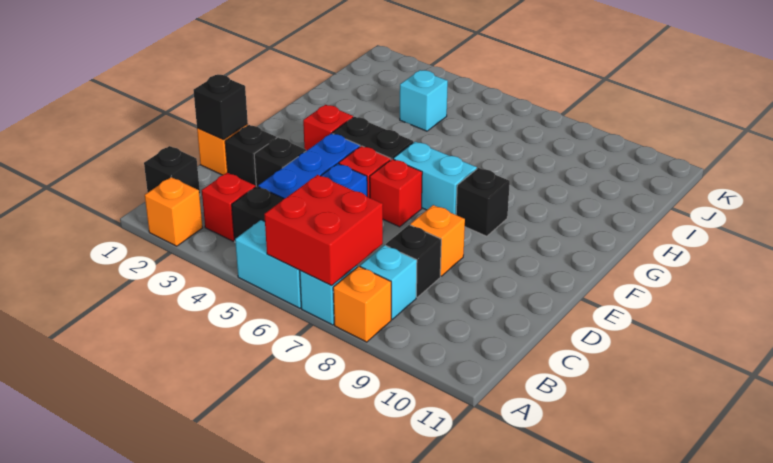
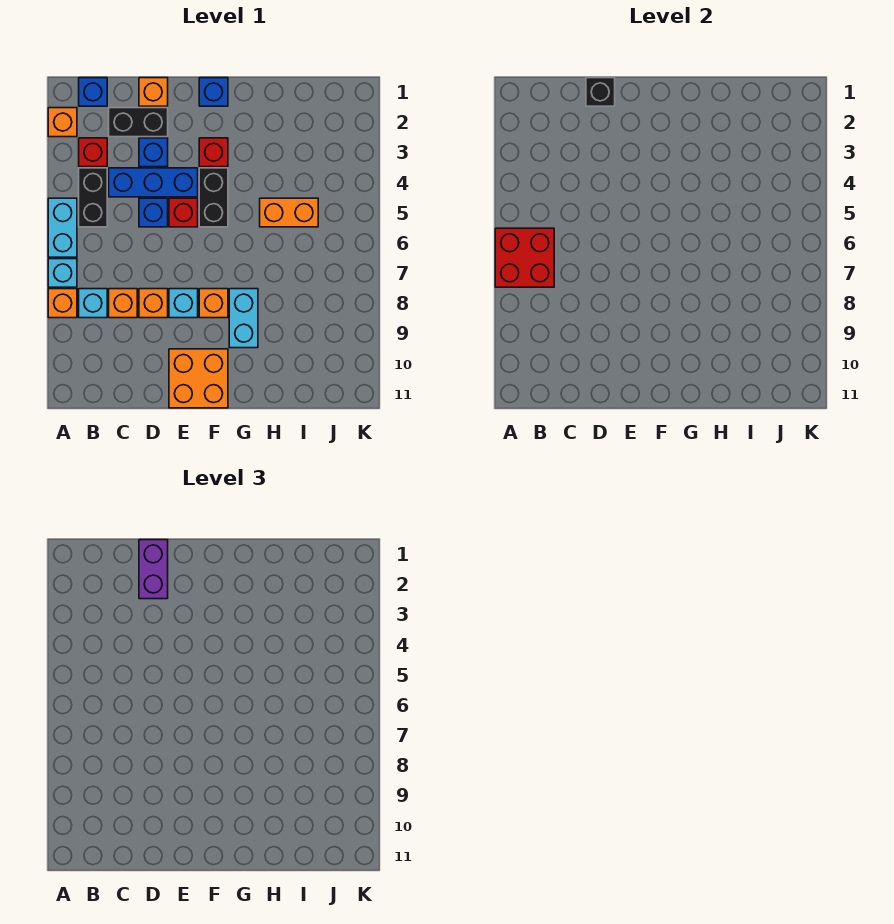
black 1x1 brick [144,146,200,196] -> blue 1x1 brick [79,78,107,106]
black 1x1 brick [386,225,441,297] -> orange 1x1 brick [109,289,137,318]
none -> purple 1x2 brick [139,540,168,599]
black 1x1 brick [225,125,277,186] -> black 1x2 brick [109,108,168,137]
black 1x1 brick [254,138,306,186] -> blue 1x1 brick [139,138,168,167]
red 1x1 brick [370,159,422,227] -> none
none -> orange 2x2 brick [169,349,228,408]
none -> blue 1x1 brick [199,78,228,106]
cyan 1x2 brick [393,142,477,215] -> cyan 1x2 brick moved to [229,289,258,348]
black 1x1 brick [456,168,510,236] -> orange 1x1 brick [199,289,228,318]
none -> orange 1x2 brick [260,198,318,227]
cyan 1x1 brick [400,70,448,131] -> cyan 1x1 brick moved to [169,289,198,318]

